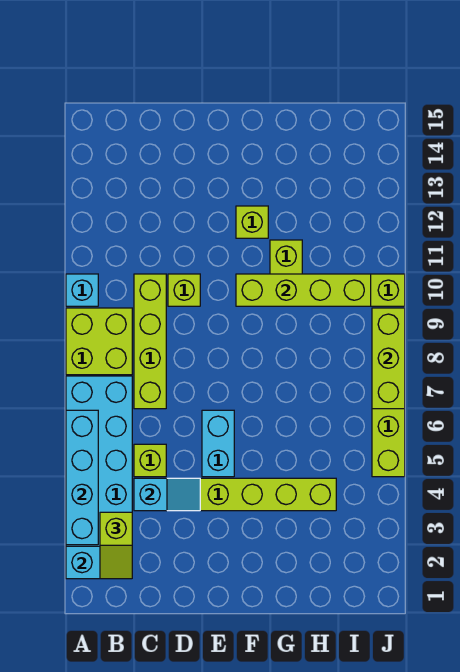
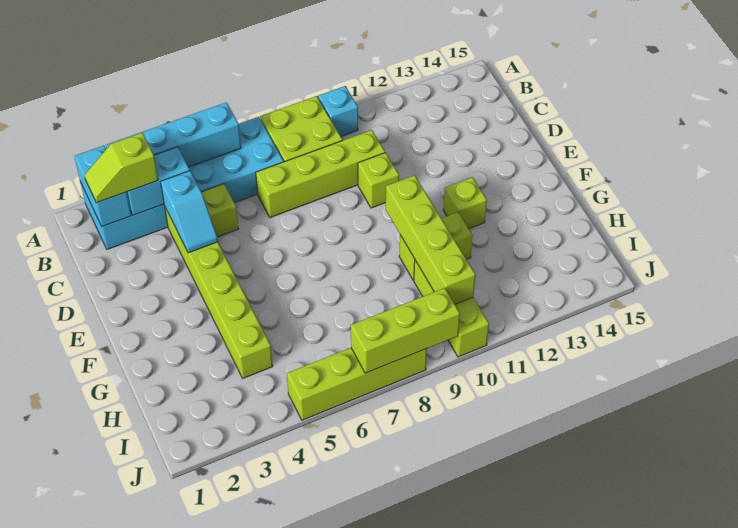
cyan 1x2 brick [202,410,234,477] -> cyan 1x2 brick moved to [127,147,190,215]

